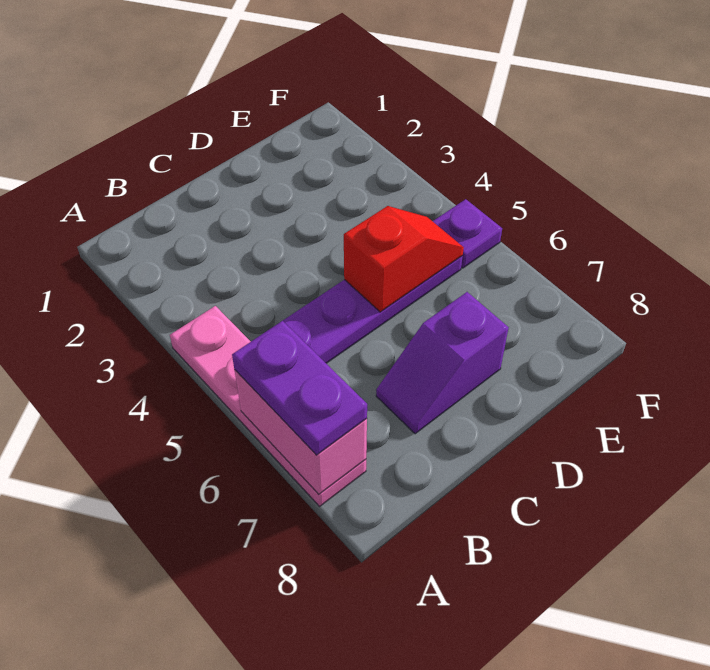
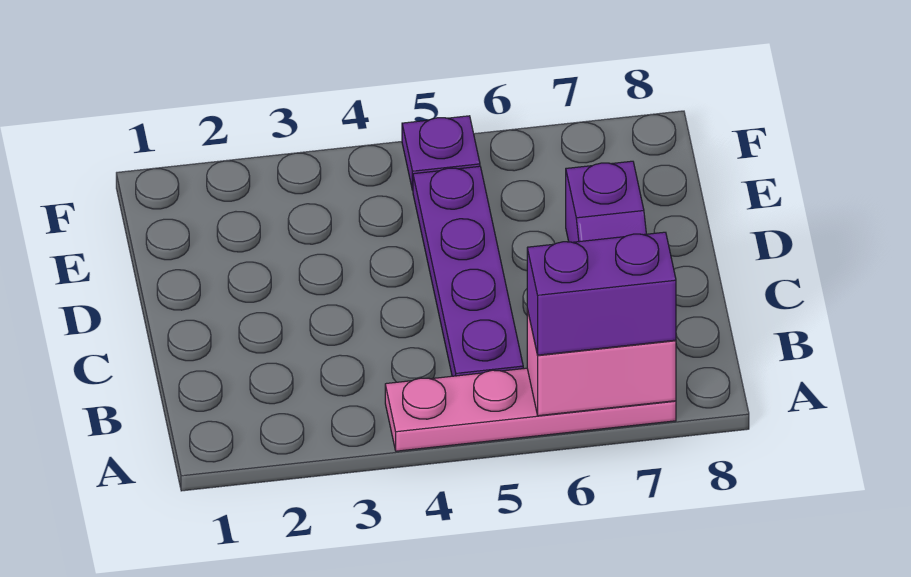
purple 1x2 plate [232,321,367,455] -> purple 1x2 brick [527,232,676,355]
red 1x2 slope [344,206,464,312] -> none

